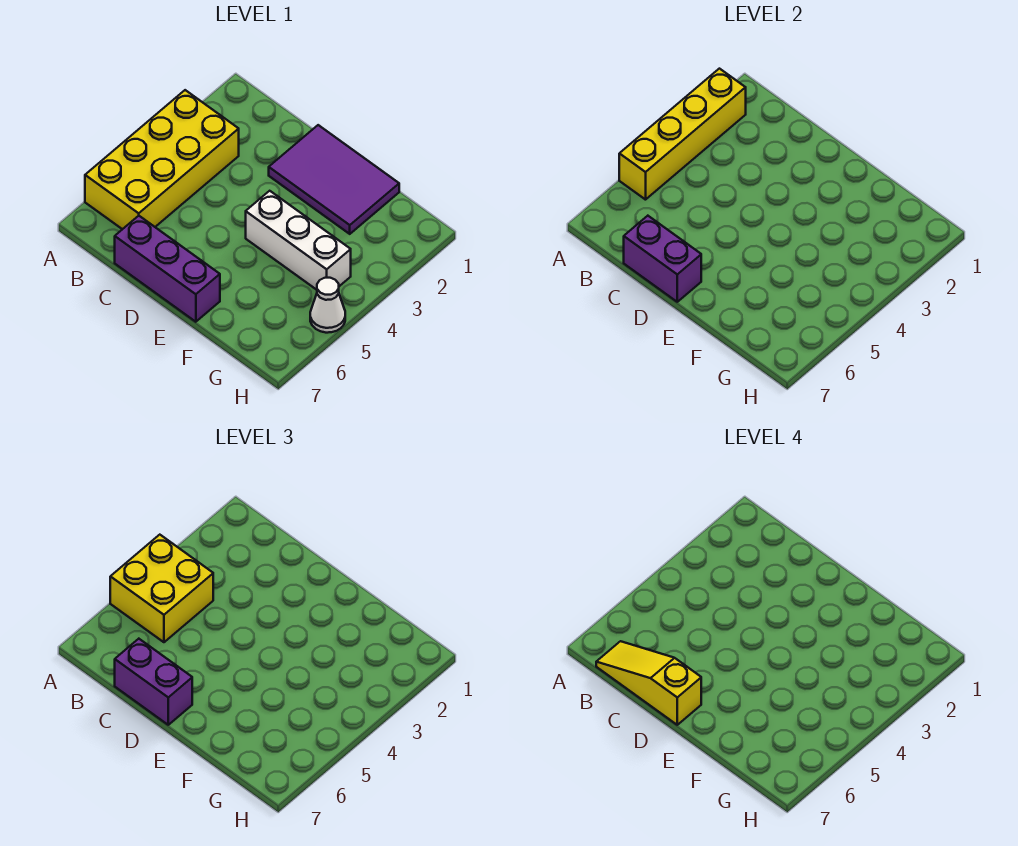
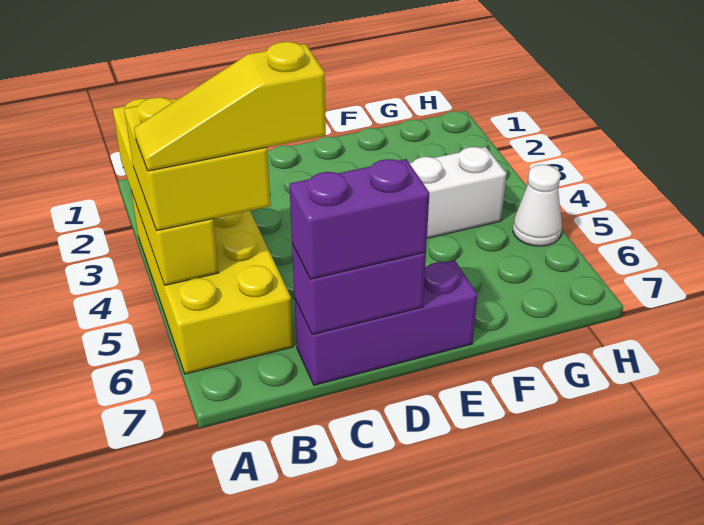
yellow 1x3 slope [596,641,701,725] -> yellow 1x3 slope moved to [134,42,326,171]
purple 2x3 tile [269,125,399,234] -> none

